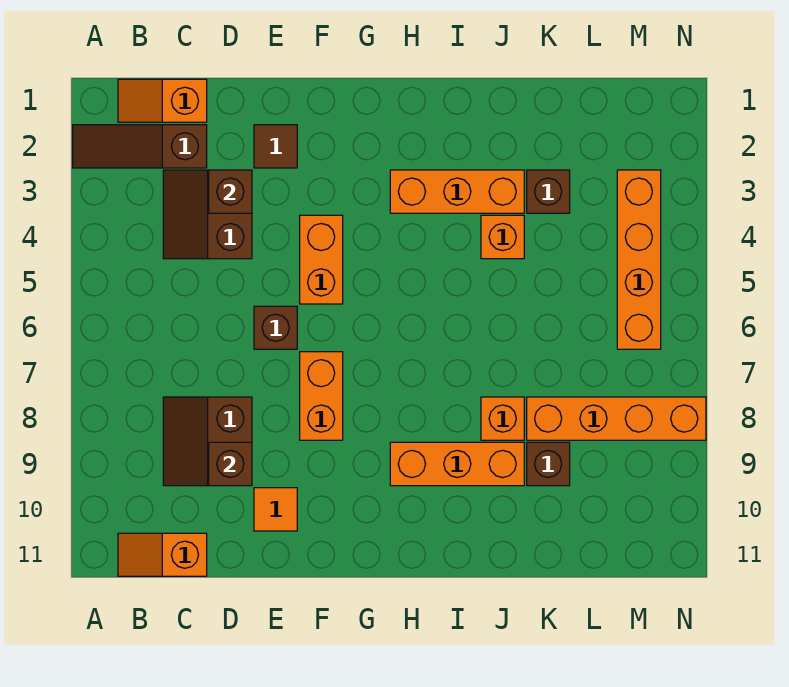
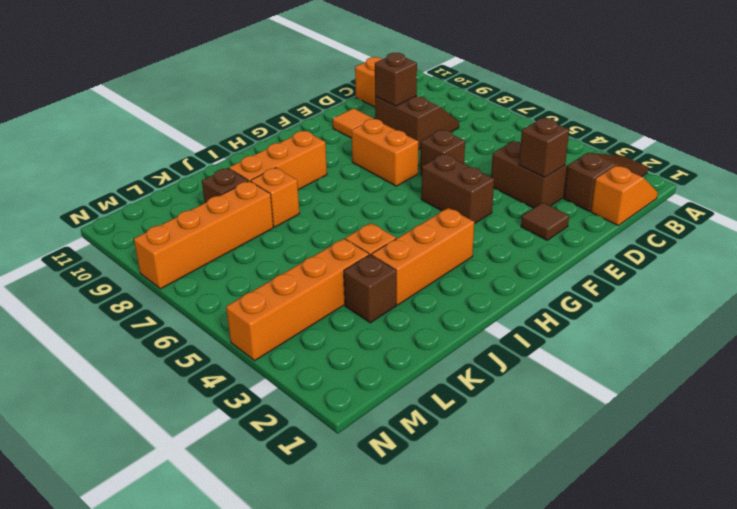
orange 1x2 brick [300,215,343,304] -> brown 1x2 brick [421,154,494,224]
orange 1x4 brick [617,170,661,349] -> orange 1x4 brick turned to [226,239,369,360]

